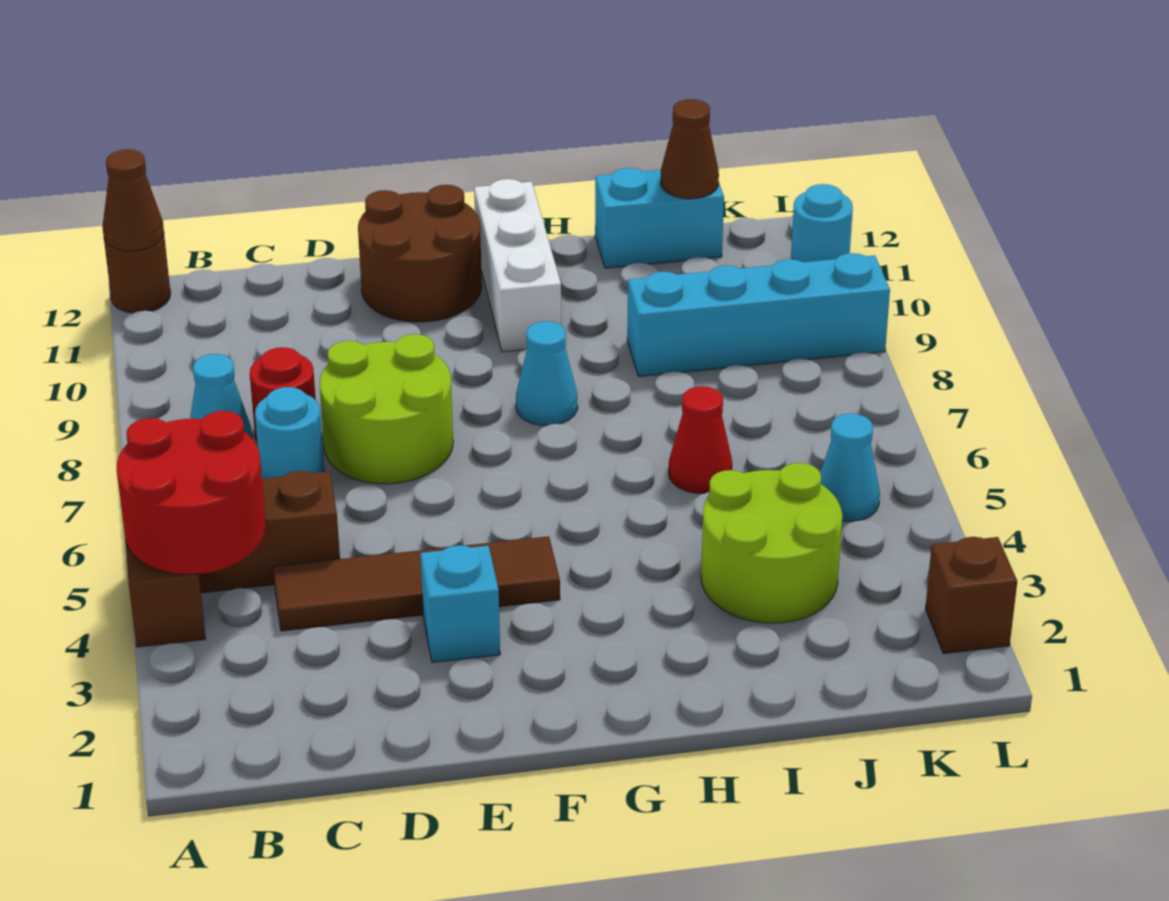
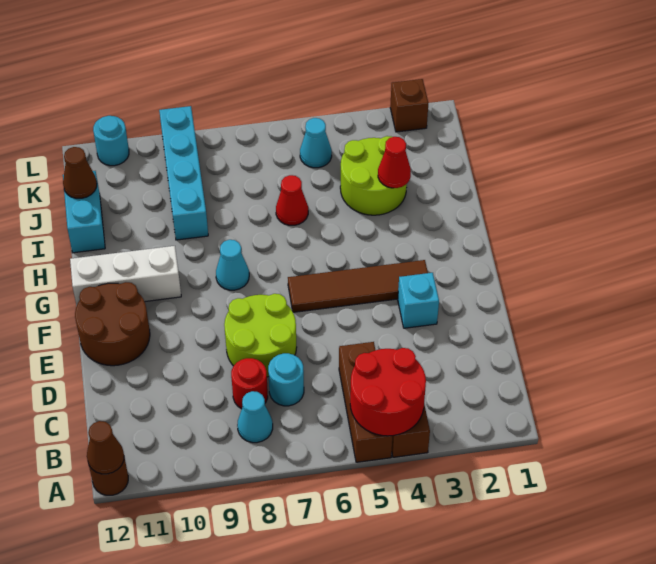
brown 1x4 tile [273,536,560,631] -> brown 1x4 tile turned to [288,260,428,312]
none -> red 1x1 cone [378,137,411,188]

